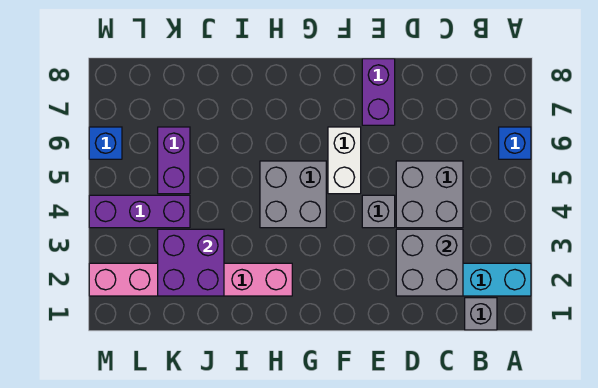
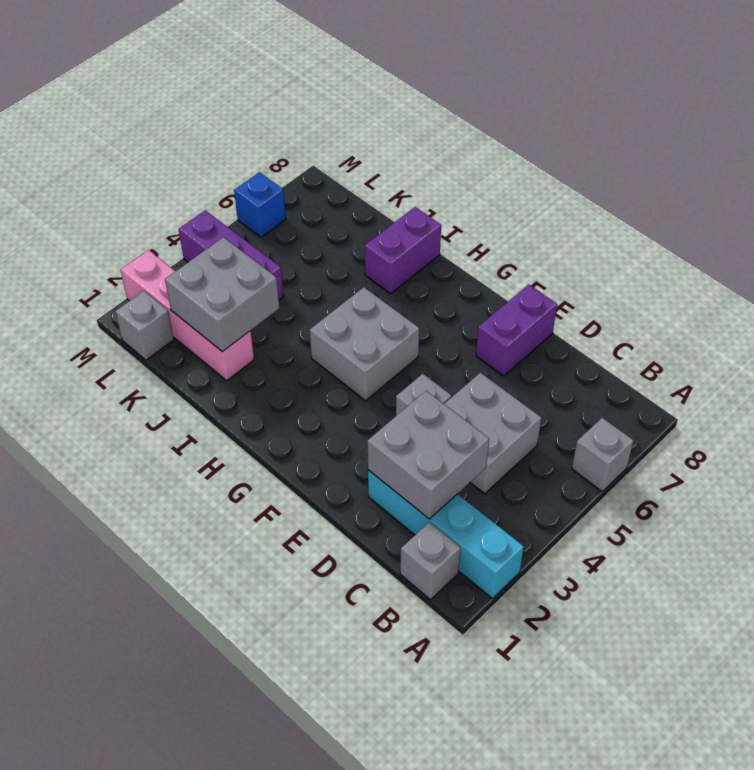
blue 1x1 brick [499,127,531,159] -> grey 1x1 brick [572,418,634,491]
white 1x2 brick [328,127,361,194] -> none
pink 1x6 brick [89,263,292,296] -> pink 1x4 brick [121,250,254,381]
purple 2x2 brick [158,229,224,296] -> grey 2x2 brick [165,237,279,352]
purple 1x2 brick [158,127,190,194] -> purple 1x2 brick moved to [365,207,441,294]
none -> grey 1x1 brick [115,291,174,360]

